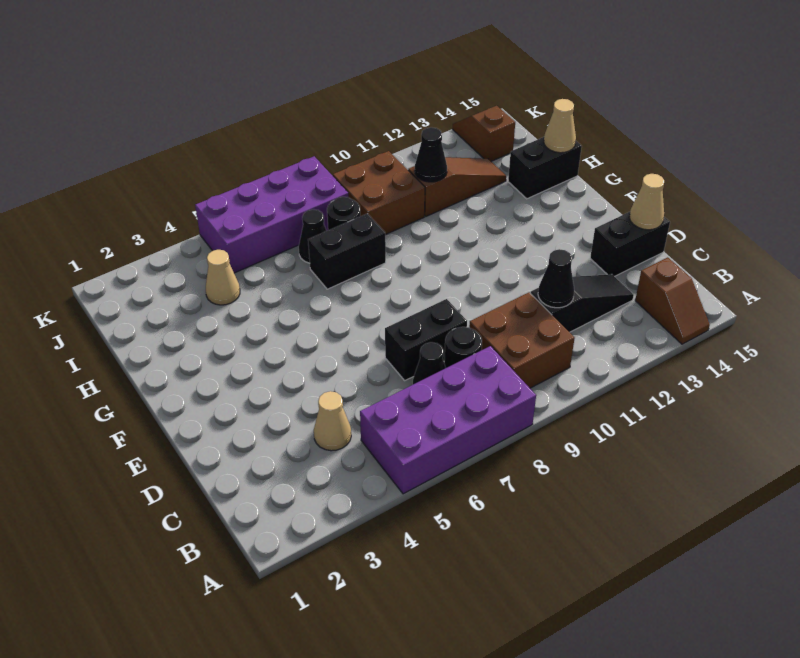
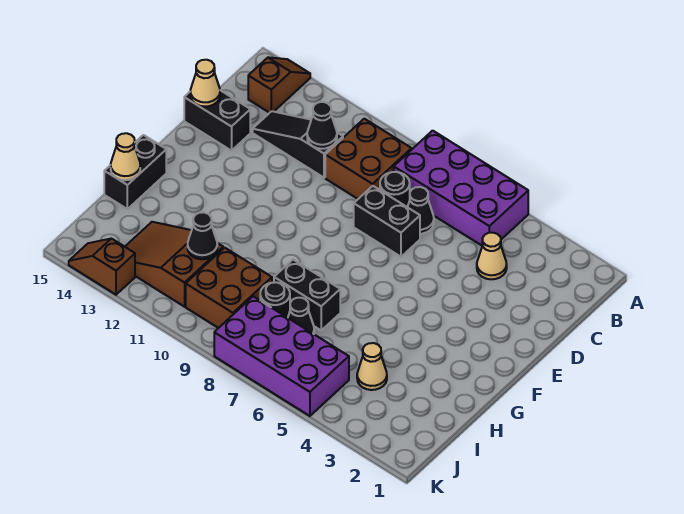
black 1x2 brick [508,137,582,199] -> black 1x2 brick turned to [104,135,166,209]
brown 1x3 slope [408,157,506,216] -> brown 2x3 slope [125,222,223,307]
brown 1x2 slope [453,106,515,161] -> brown 1x2 slope turned to [69,238,135,295]

